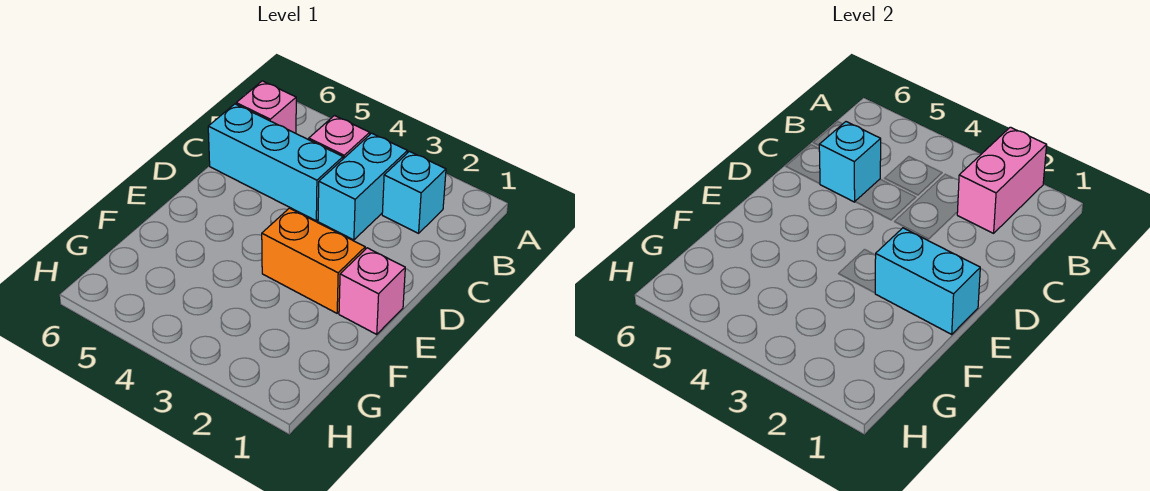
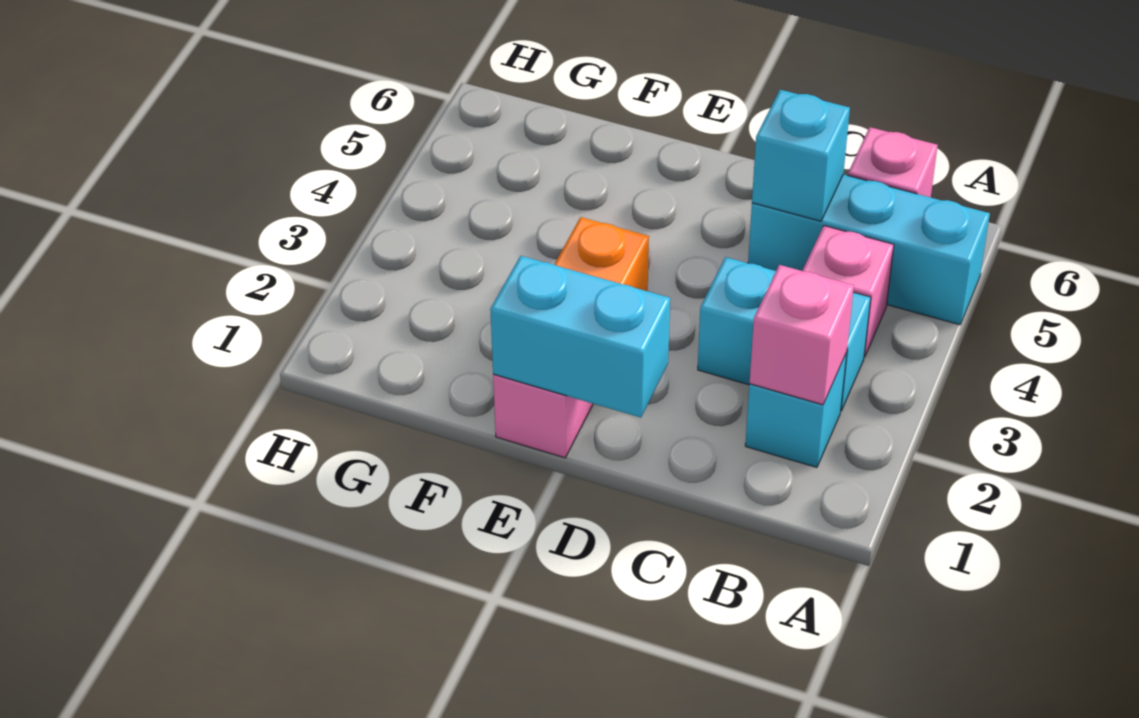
pink 1x2 brick [957,127,1047,233] -> pink 1x1 brick [750,265,854,405]
cyan 1x3 brick [208,104,343,221] -> cyan 1x3 brick turned to [748,174,990,325]
cyan 1x2 brick [875,228,980,334] -> cyan 1x2 brick turned to [490,256,670,418]

